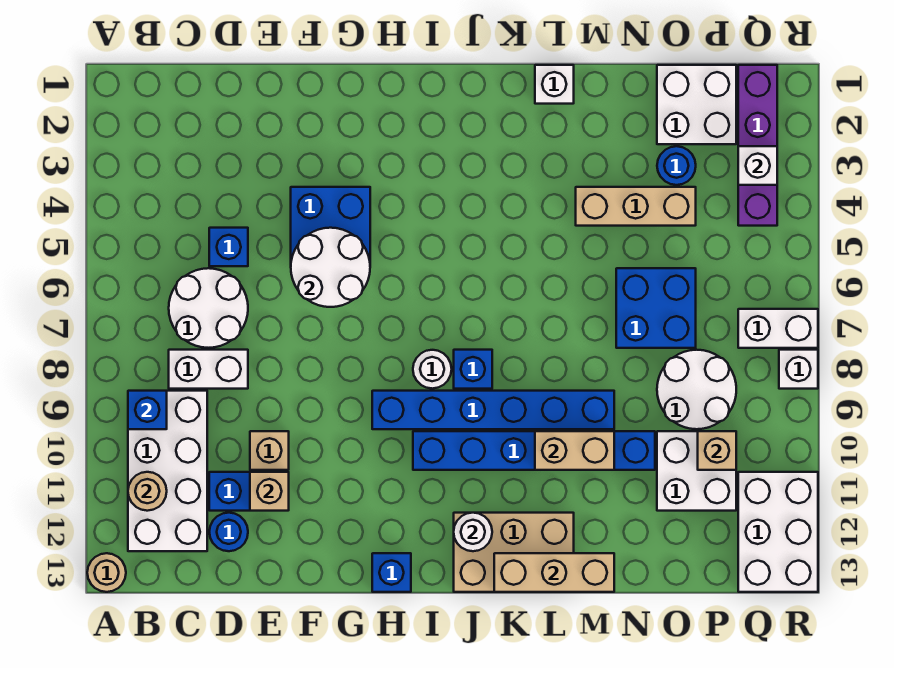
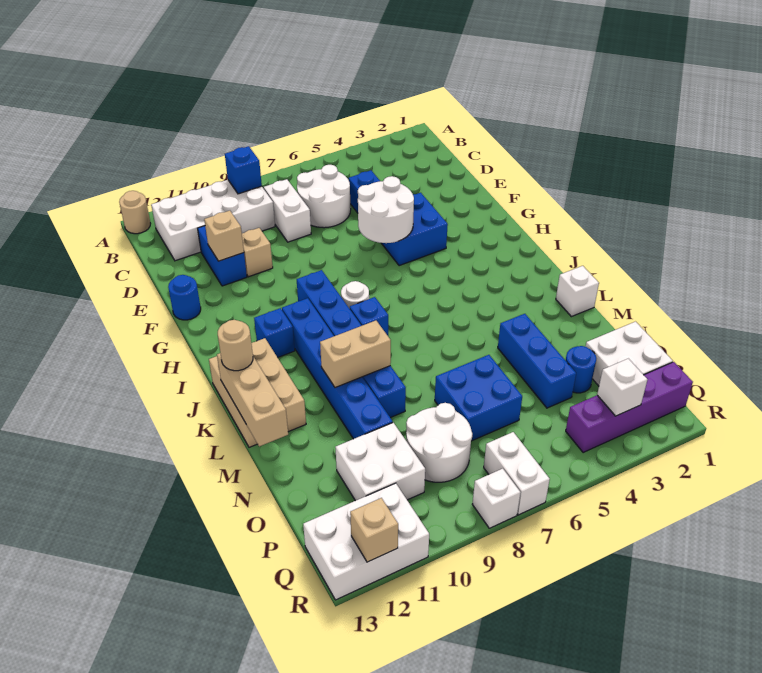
tan 1x1 round brick [128,472,167,511] -> tan 1x1 round brick moved to [218,320,253,371]
blue 1x1 round brick [209,513,248,551] -> blue 1x1 round brick moved to [168,275,201,320]
blue 1x1 brick [372,553,411,592] -> blue 1x1 brick moved to [254,308,295,358]
white 1x1 round brick [454,513,492,551] -> none
tan 1x2 brick [535,431,614,470] -> tan 1x2 brick turned to [320,321,391,387]
tan 1x3 brick [576,187,696,226] -> blue 1x3 brick [498,314,576,408]
tan 1x1 brick [698,431,736,470] -> tan 1x1 brick moved to [350,498,398,562]

